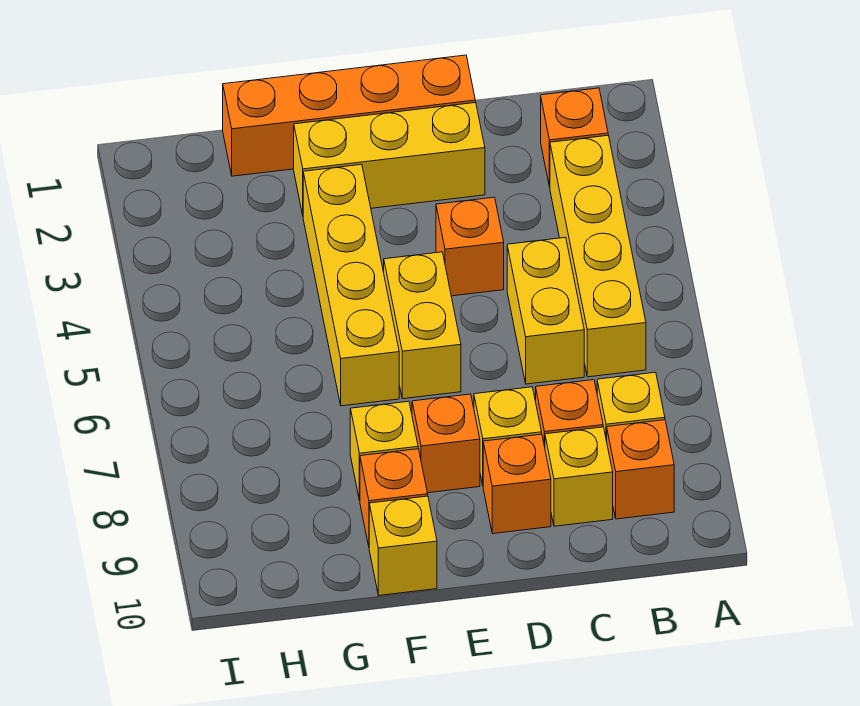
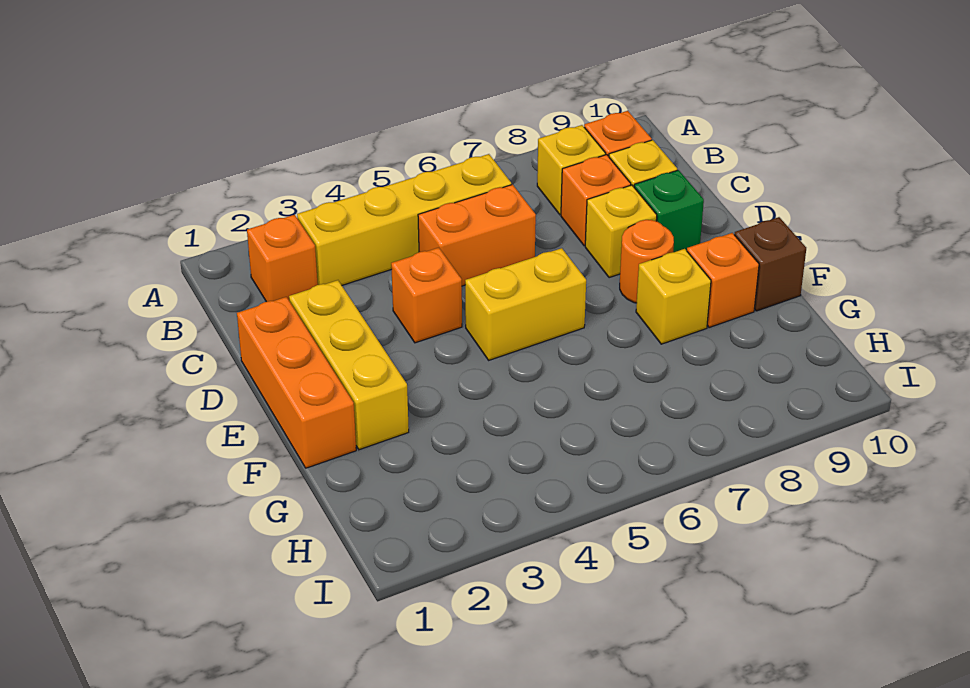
yellow 1x2 brick [507,237,584,384] -> orange 1x2 brick [418,185,536,286]
orange 1x4 brick [223,55,475,176] -> orange 1x3 brick [237,297,356,468]
orange 1x1 brick [483,434,551,534] -> green 1x1 brick [634,170,704,252]
orange 1x1 brick [412,394,480,493] -> orange 1x1 round brick [620,220,674,303]
yellow 1x4 brick [303,164,399,406] -> none
yellow 1x1 brick [369,496,437,595] -> brown 1x1 brick [734,217,806,311]

